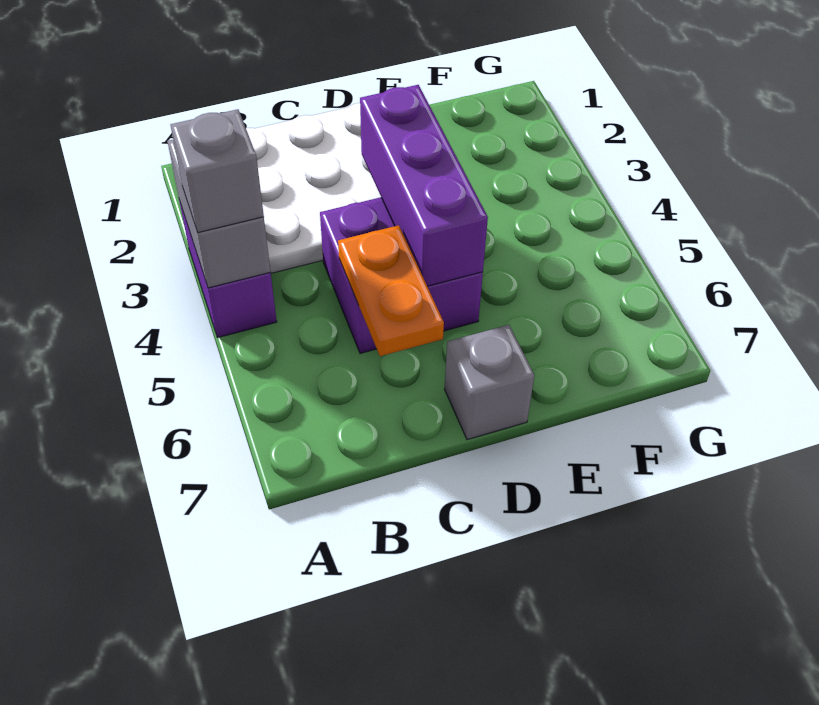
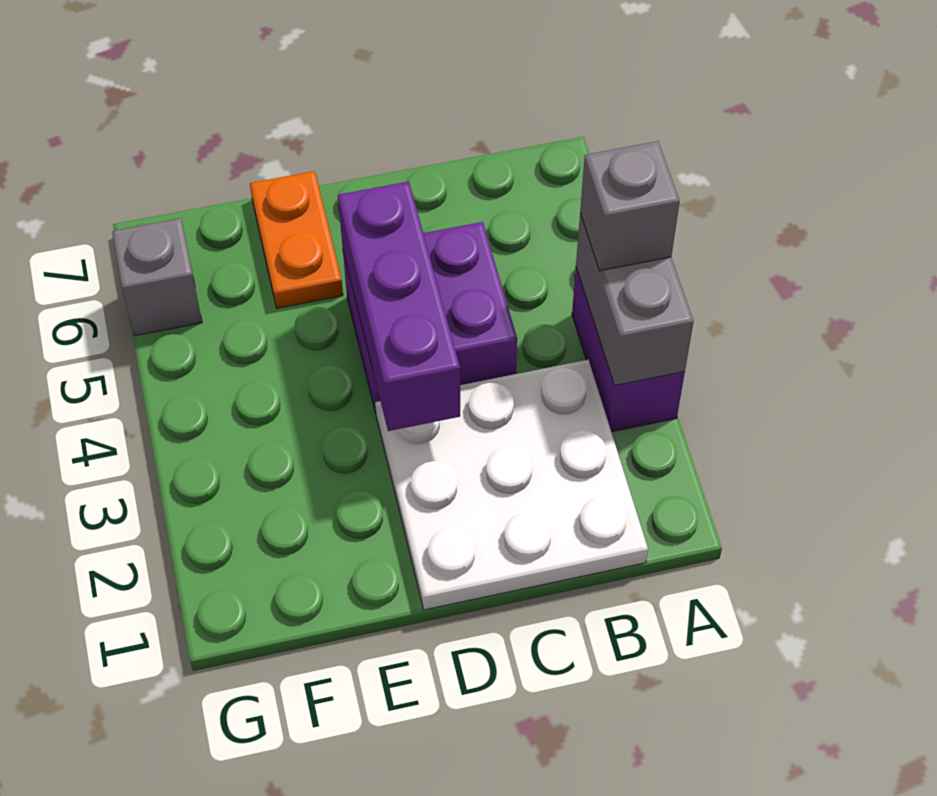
orange 1x2 plate [338,225,444,356] -> orange 1x2 plate moved to [250,171,343,308]
grey 1x1 brick [445,325,534,440] -> grey 1x1 brick moved to [112,218,202,336]

